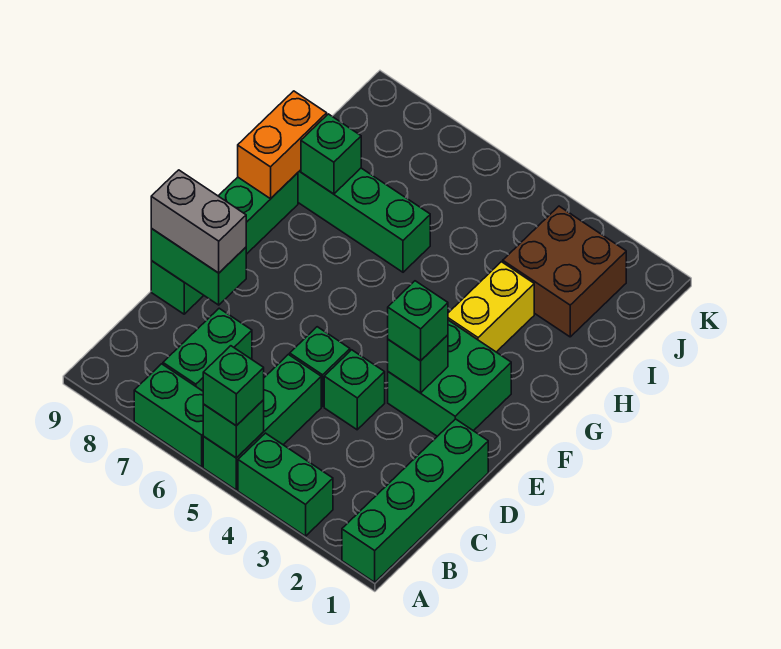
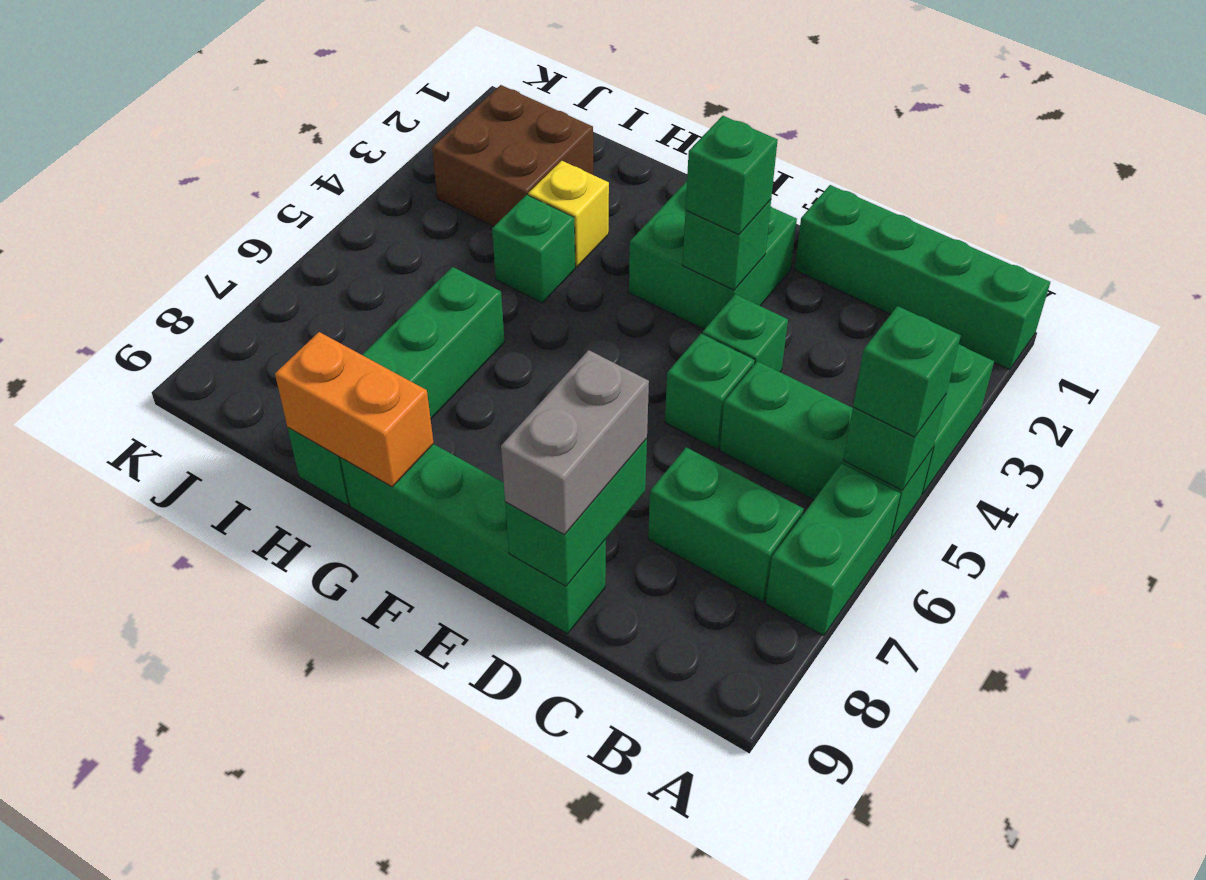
yellow 1x2 brick [448,262,534,352] -> yellow 1x1 brick [528,161,609,267]
green 1x1 brick [301,114,361,194] -> green 1x1 brick moved to [492,195,575,303]

